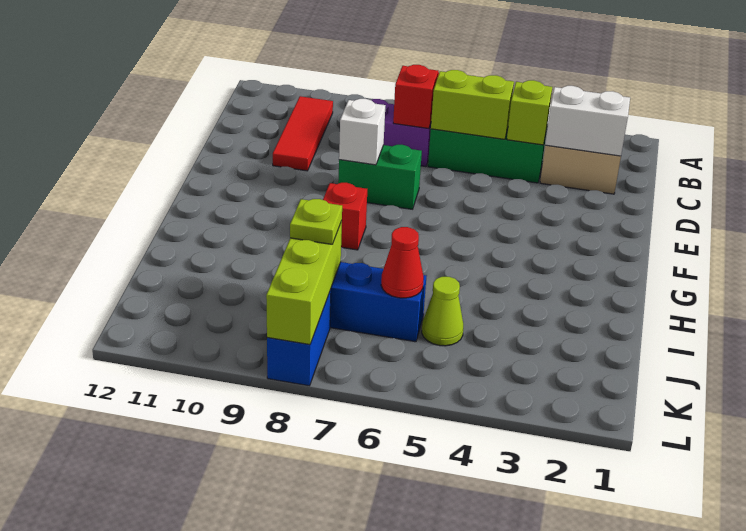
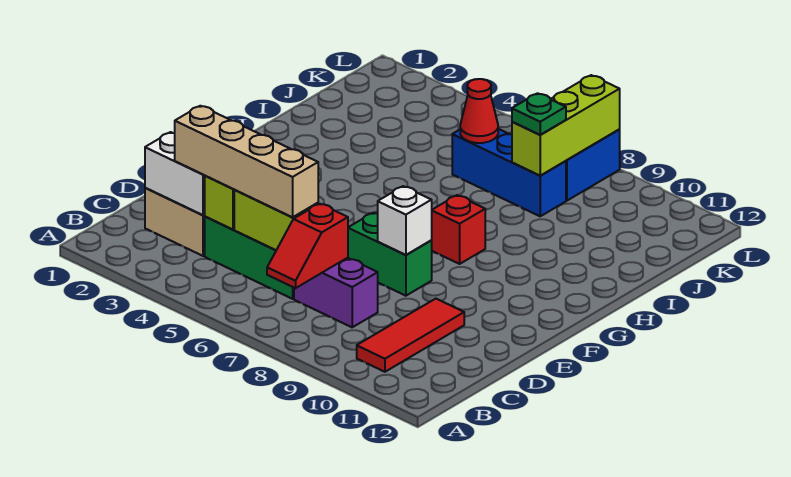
none -> tan 1x4 brick [175,106,318,217]
lime 1x1 cone [422,277,463,346] -> none
lime 1x1 plate [290,199,342,244] -> green 1x1 plate [512,93,566,135]

